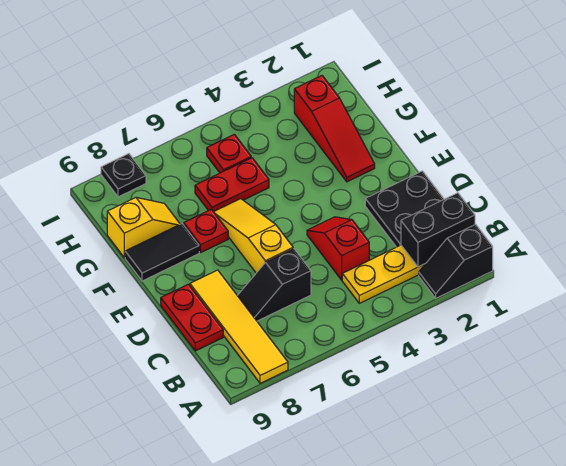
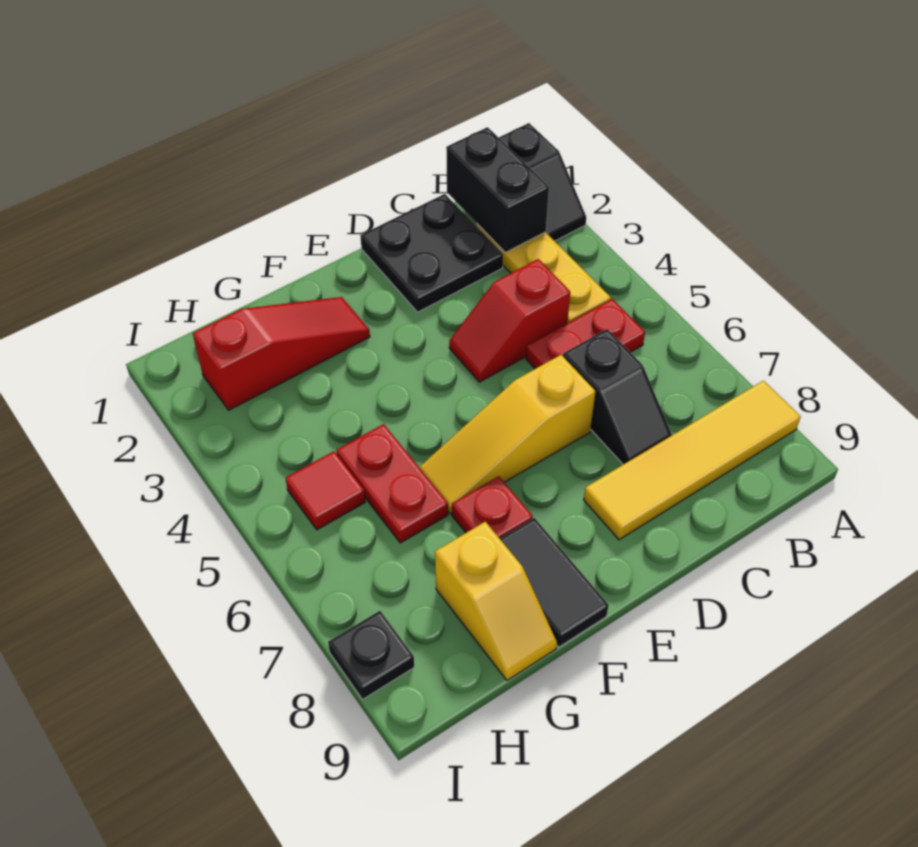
red 1x2 plate [161,284,223,351] -> red 1x2 plate moved to [526,299,645,369]
yellow 1x2 slope [107,197,180,258] -> yellow 1x2 slope turned to [435,522,557,680]
red 1x1 plate [207,134,251,173] -> red 1x1 tile [285,451,365,530]

